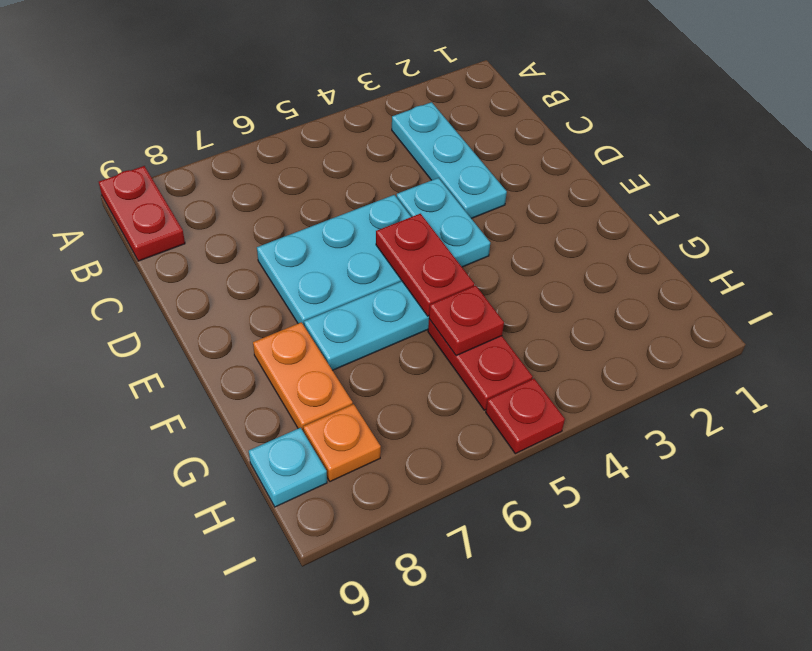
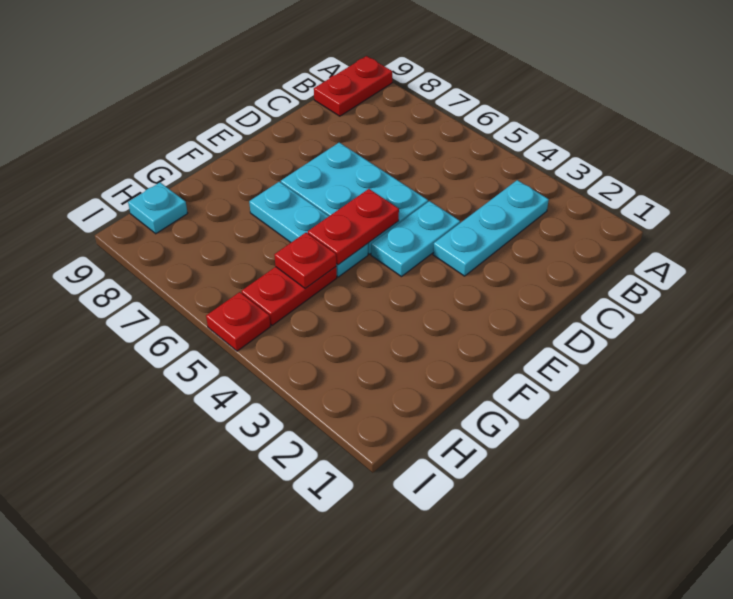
orange 1x2 plate [253,322,353,432] -> none
orange 1x1 plate [303,404,381,482] -> none

